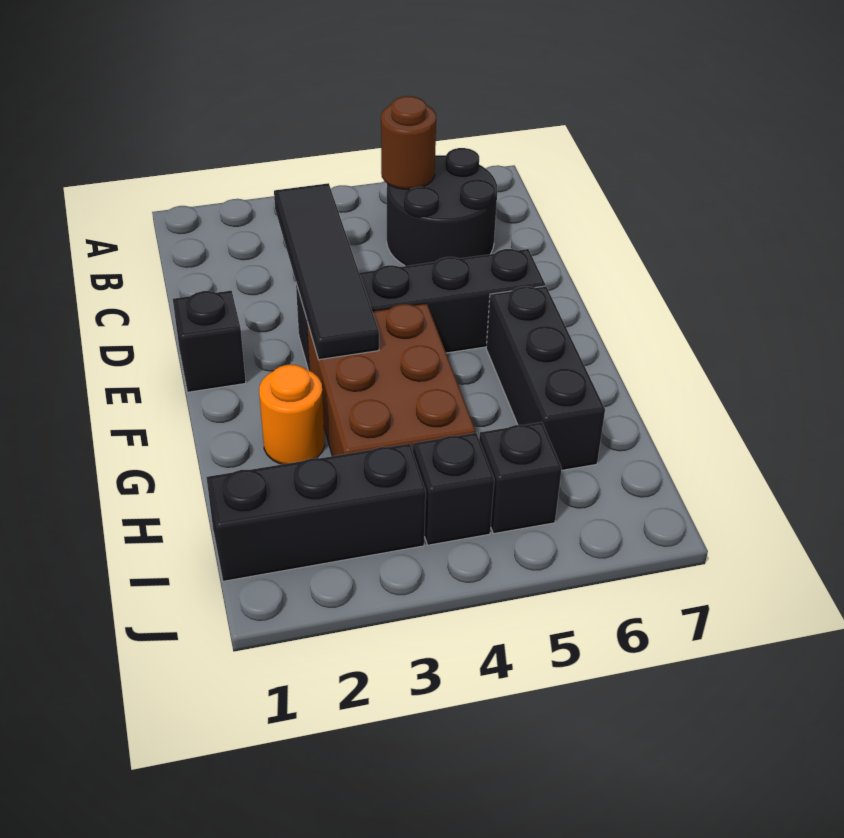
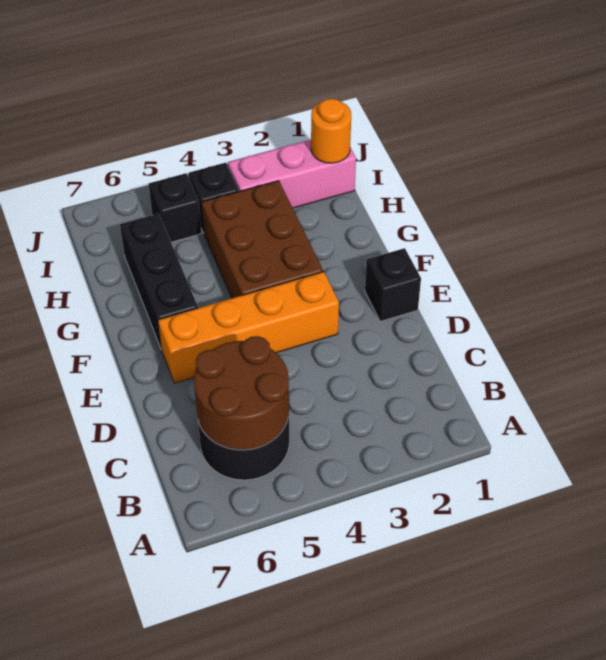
brown 1x1 round brick [381,96,436,189] -> brown 2x2 round brick [194,336,289,450]
black 1x4 tile [274,183,379,360] -> none
black 1x4 brick [296,249,545,371] -> orange 1x4 brick [158,272,339,383]
orange 1x1 round brick [259,365,325,464] -> orange 1x1 round brick moved to [311,99,351,163]
black 1x3 brick [206,444,426,581] -> pink 1x3 brick [228,140,356,208]

